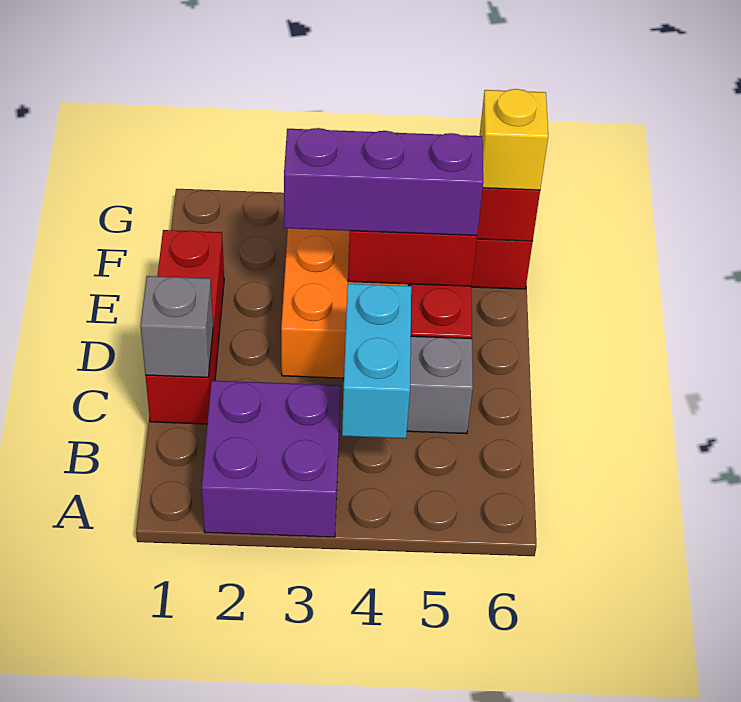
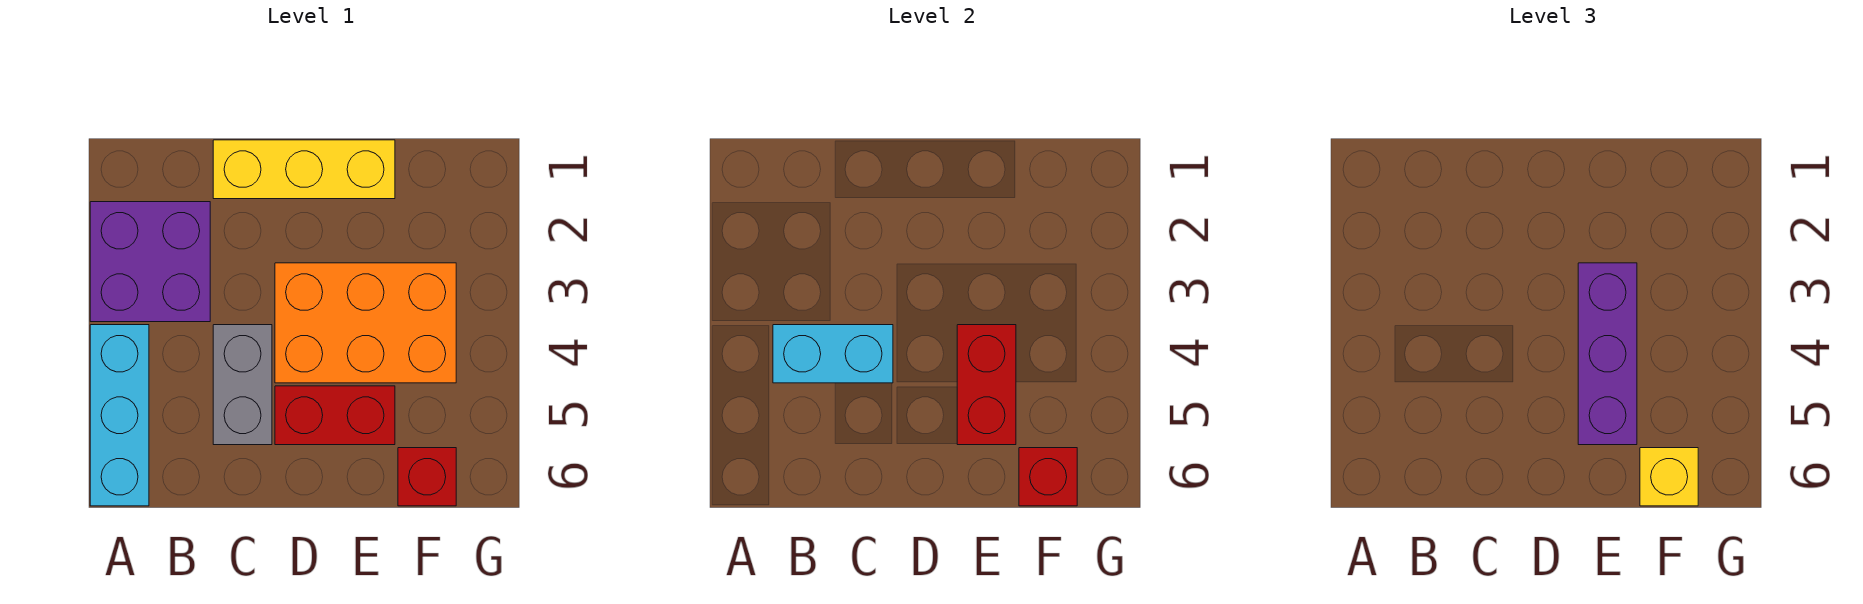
none -> cyan 1x3 brick [90,325,149,506]
red 1x3 brick [145,230,224,424] -> yellow 1x3 brick [213,140,395,199]
grey 1x1 brick [140,276,213,377] -> none

